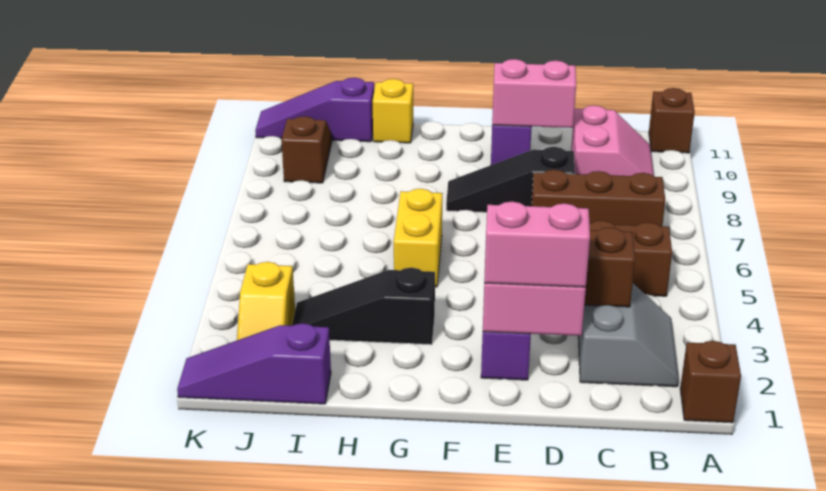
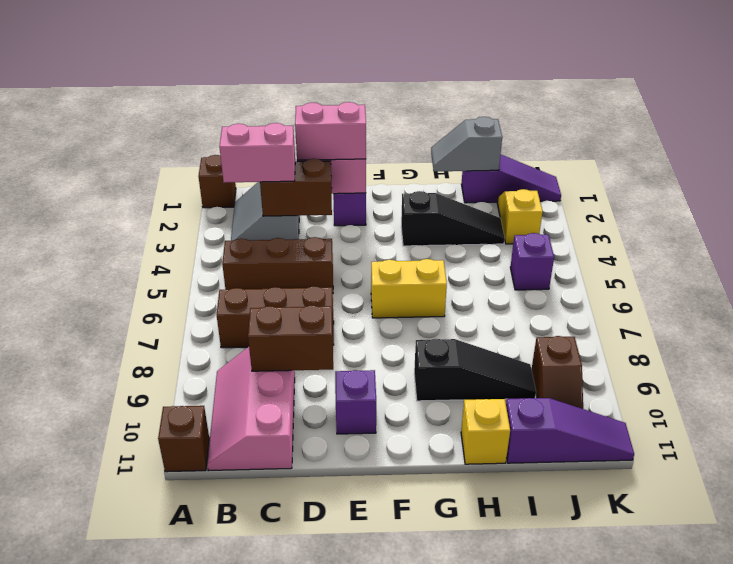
pink 2x2 slope [571,105,654,176] -> pink 2x3 slope [207,347,295,471]
none -> brown 1x2 brick [248,305,333,371]
black 1x3 slope [446,147,575,212] -> black 1x3 slope moved to [414,339,536,401]
pink 1x2 brick [492,59,576,128] -> pink 1x2 brick moved to [219,123,295,183]
yellow 1x2 brick [394,189,443,287] -> yellow 1x2 brick turned to [371,259,447,318]
none -> grey 1x2 slope [431,117,502,171]
none -> purple 1x1 brick [510,233,554,290]

